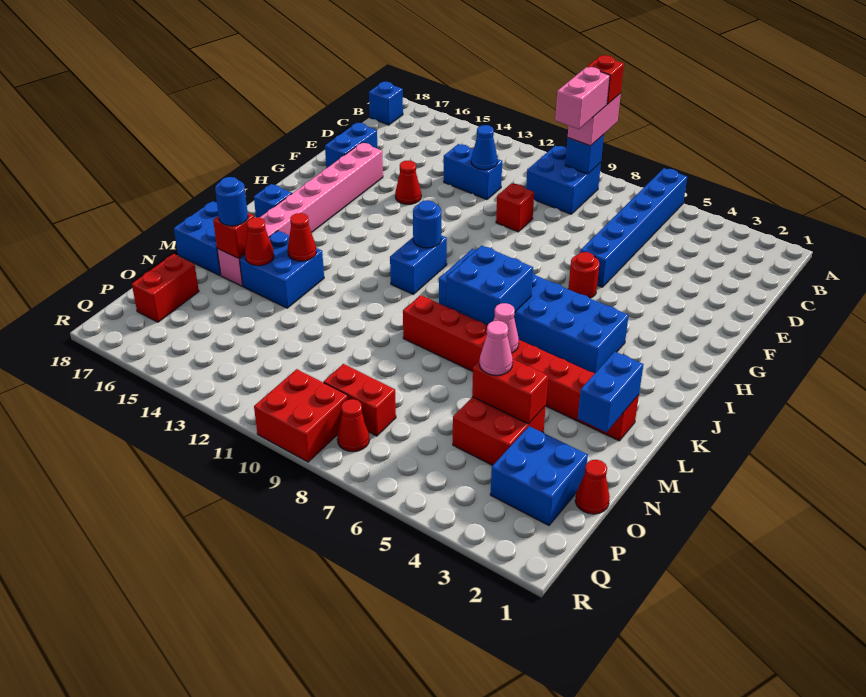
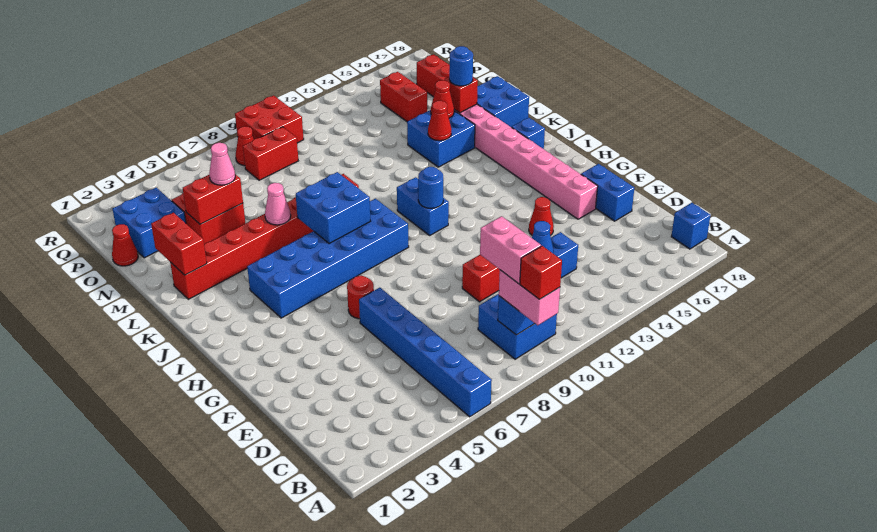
blue 1x2 brick [578,352,643,432] -> red 1x2 brick [151,213,207,275]
none -> red 1x2 brick [380,72,427,121]

